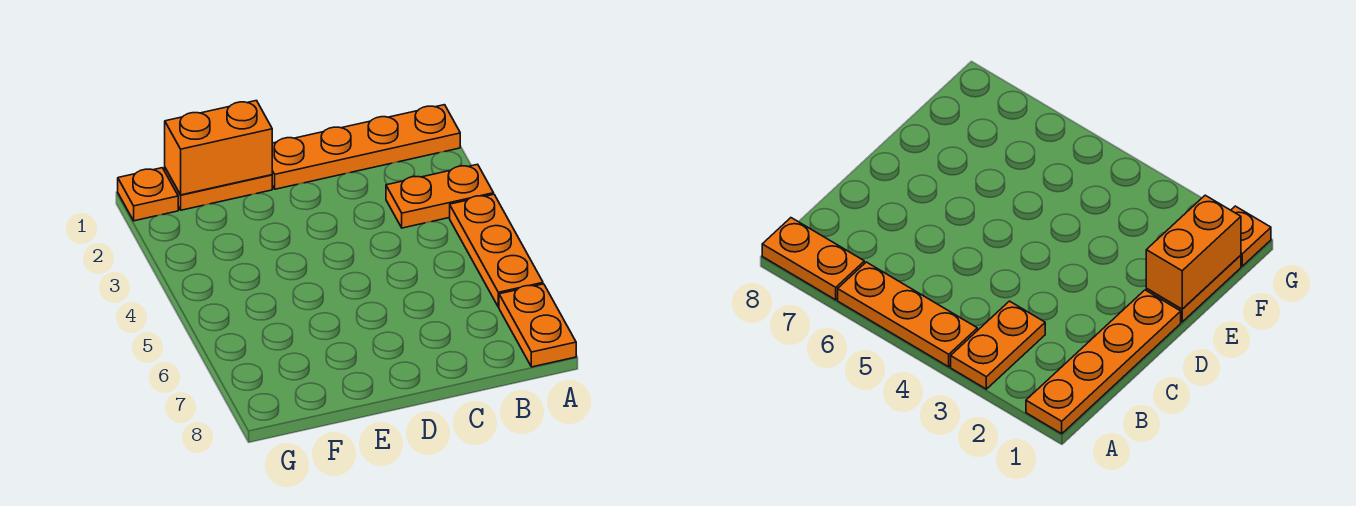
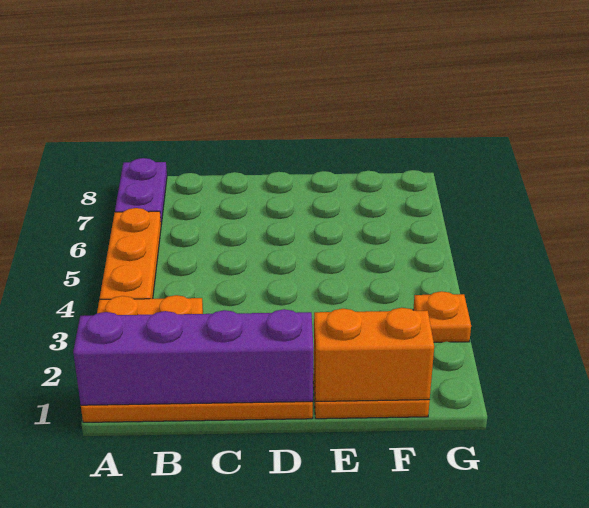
none -> purple 1x4 brick [73,309,313,405]
orange 1x2 plate [499,284,576,367] -> purple 1x2 plate [115,158,167,224]
orange 1x1 plate [118,168,178,221] -> orange 1x1 plate moved to [413,291,471,342]

